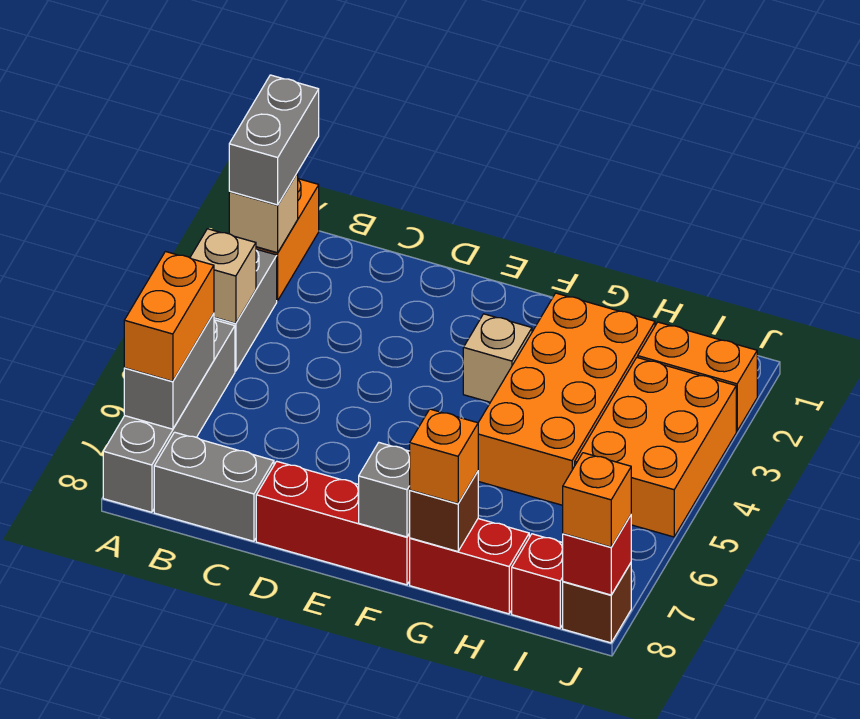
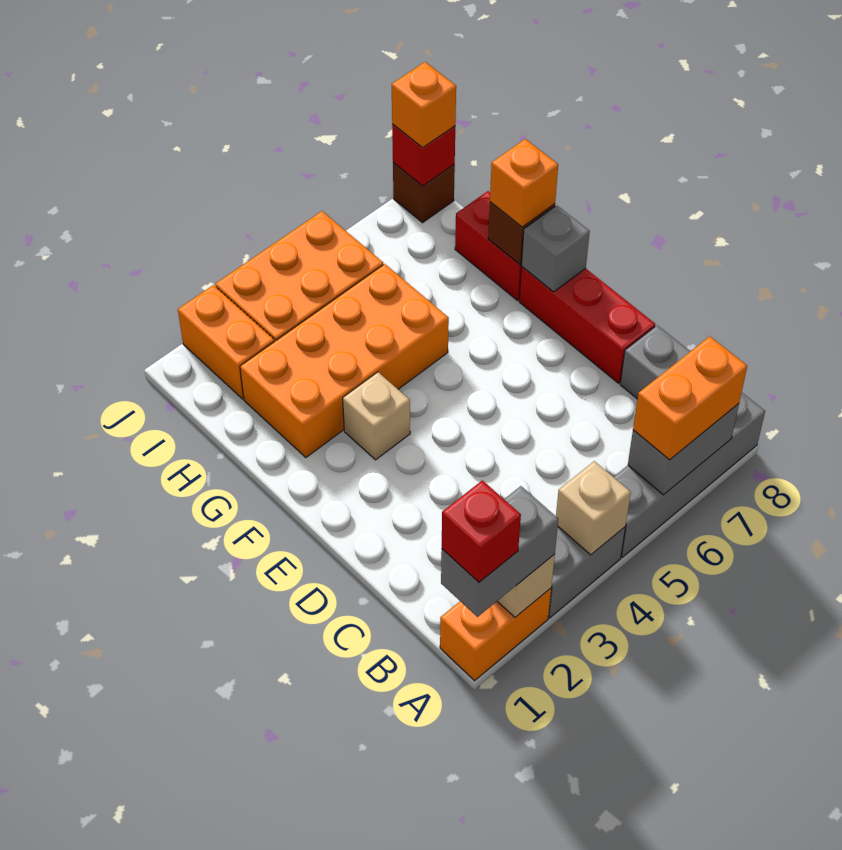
red 1x1 brick [512,534,563,628] -> red 1x1 brick moved to [442,480,521,582]

